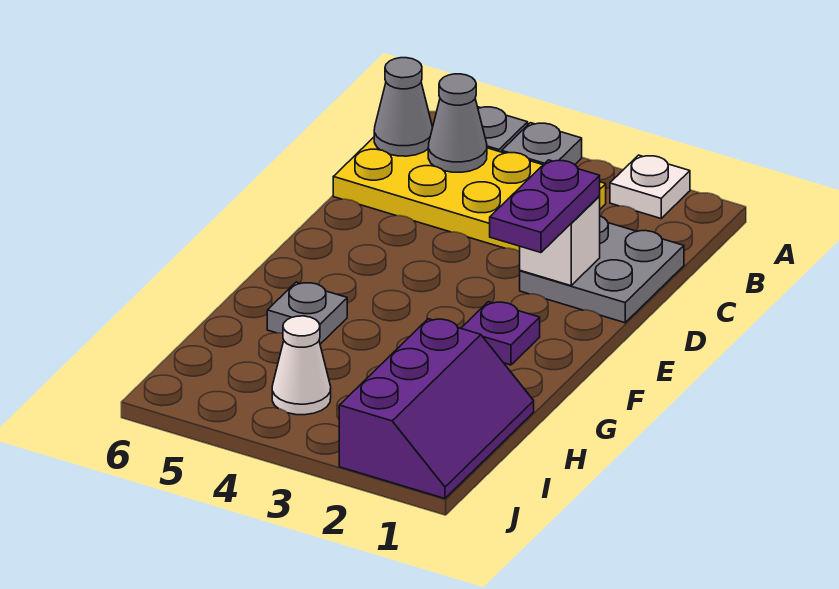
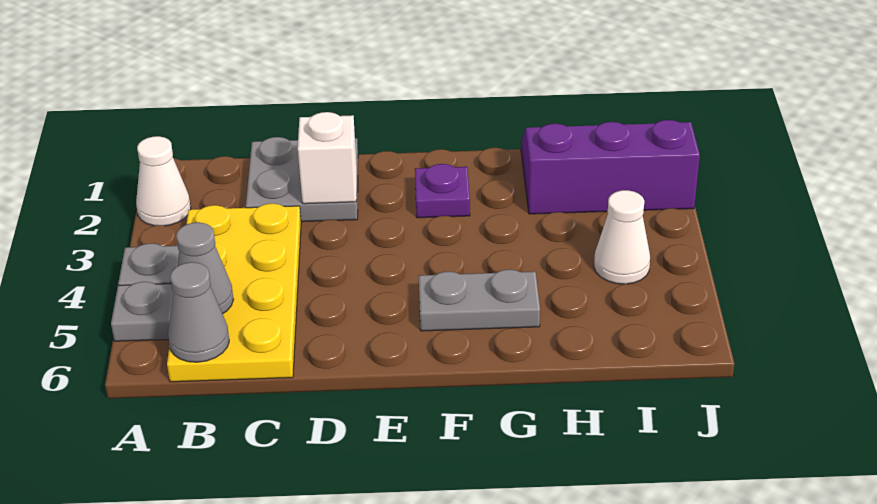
white 1x1 plate [610,155,690,218] -> white 1x1 cone [136,136,191,226]
purple 1x2 plate [490,160,600,253] -> none
grey 1x1 plate [267,282,347,344] -> grey 1x2 plate [419,269,540,331]

